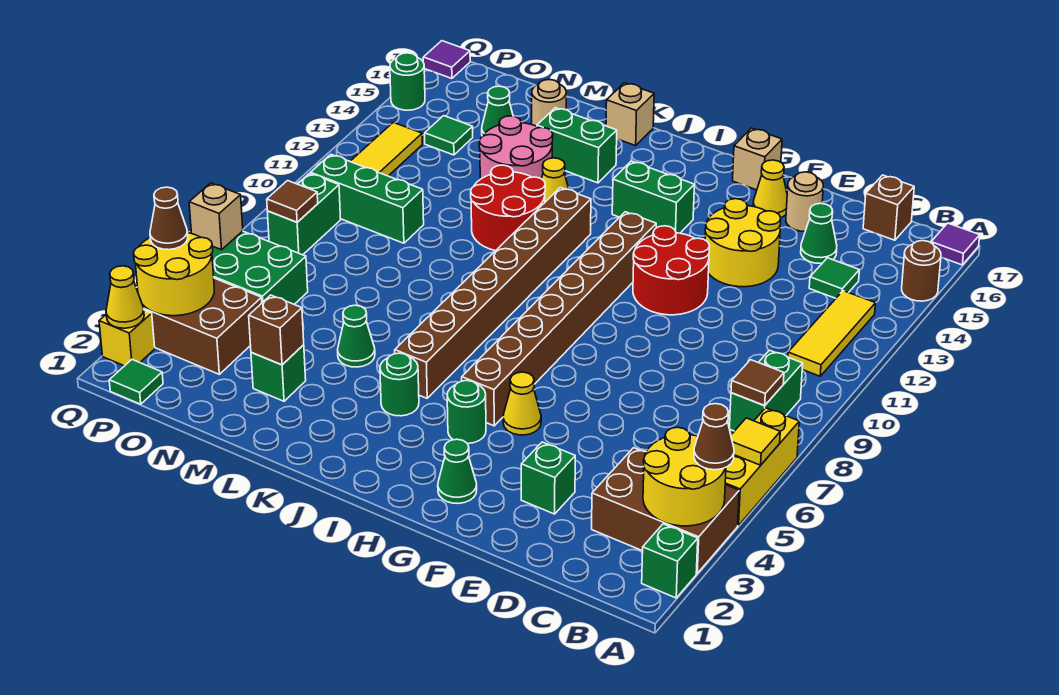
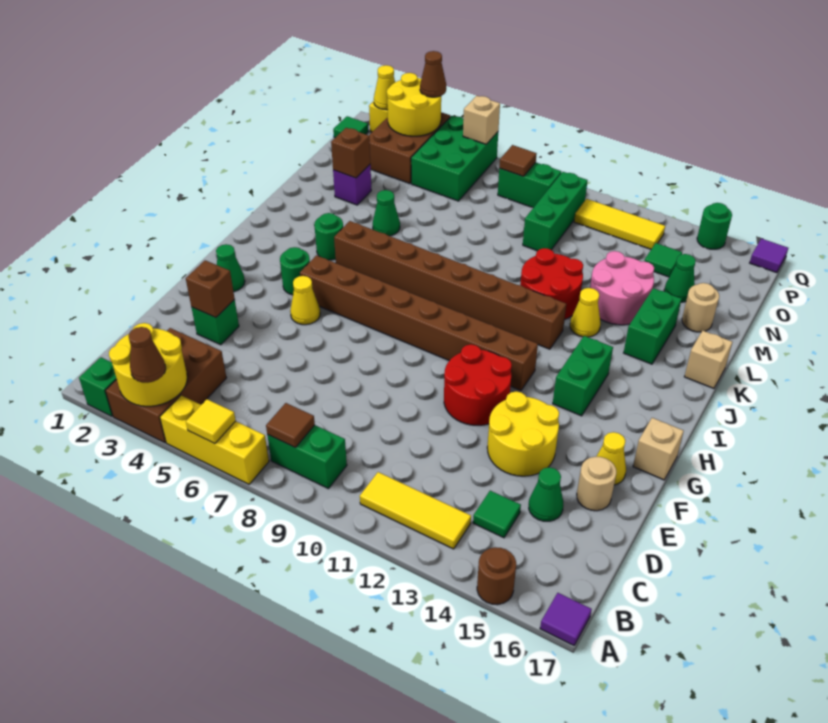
brown 1x1 brick [863,175,914,240] -> brown 1x1 brick moved to [186,260,235,318]
green 1x1 brick [251,345,306,401] -> purple 1x1 brick [333,165,371,205]

